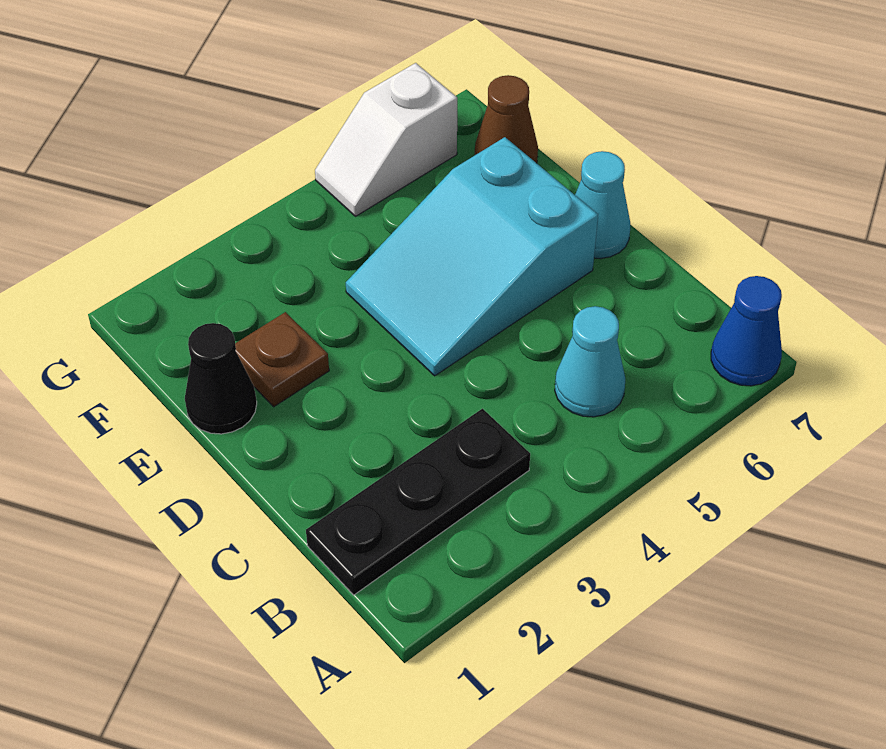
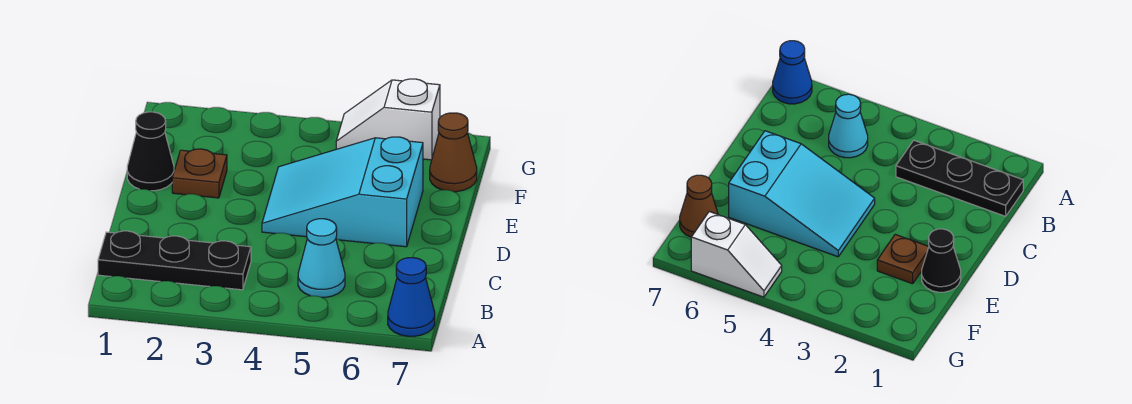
cyan 1x1 cone [575,151,630,259] -> none

